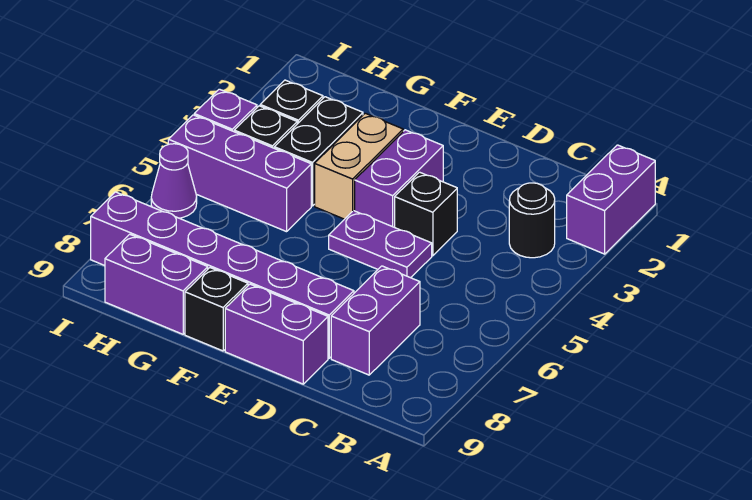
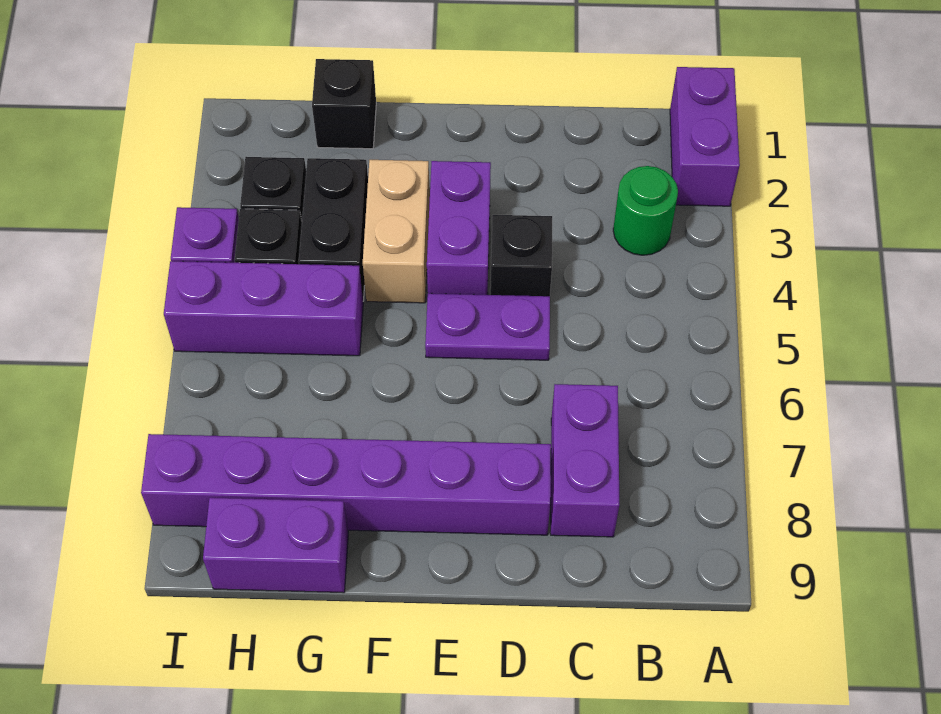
black 1x1 round brick [509,183,555,258] -> green 1x1 round brick [613,166,678,255]
purple 1x2 brick [225,284,328,384] -> none
black 1x1 brick [185,268,248,351] -> black 1x1 brick moved to [312,59,376,149]
purple 1x1 cone [151,144,197,218] -> none

